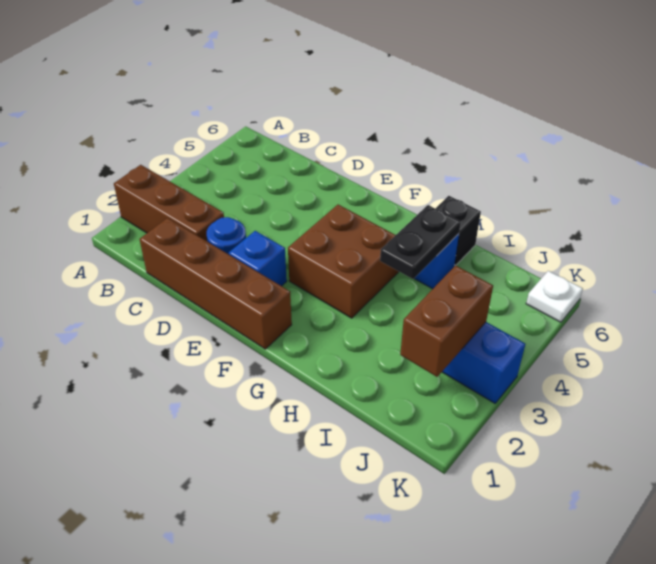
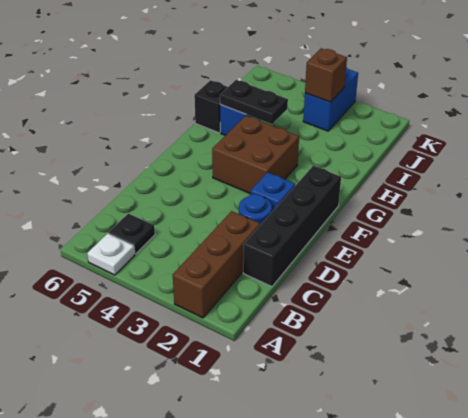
none -> black 1x1 plate [109,213,155,254]
brown 1x4 brick [140,218,292,349] -> black 1x4 brick [243,166,341,287]
brown 1x2 brick [400,265,493,377] -> brown 1x1 brick [305,48,347,102]
white 1x1 plate [526,271,583,322] -> white 1x1 plate moved to [87,233,135,275]

